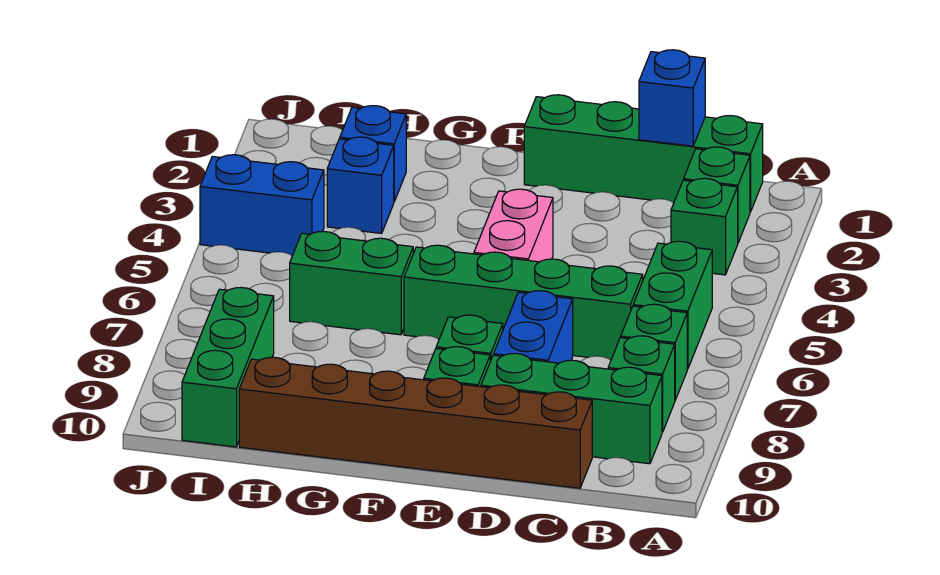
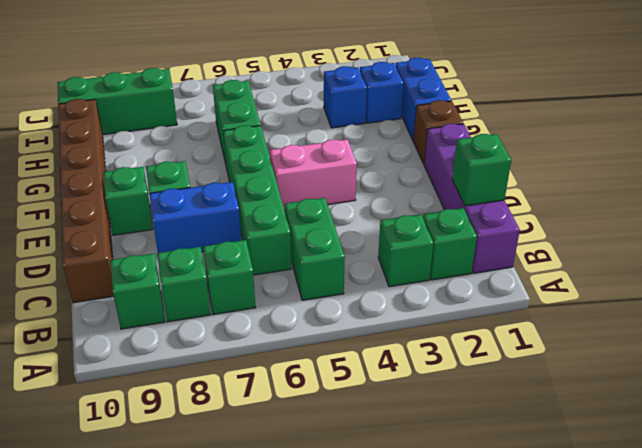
green 1x4 brick [524,95,763,212] -> purple 1x4 brick [424,124,520,273]
green 1x2 brick [633,241,712,369] -> green 1x2 brick turned to [285,198,345,300]
green 1x3 brick [481,353,662,464] -> green 1x1 brick [110,254,165,329]
blue 1x1 brick [639,50,705,146] -> green 1x1 brick [452,134,511,206]
none -> brown 1x1 brick [413,100,463,164]
blue 1x2 brick [200,155,324,256] -> blue 1x2 brick moved to [396,58,451,140]

